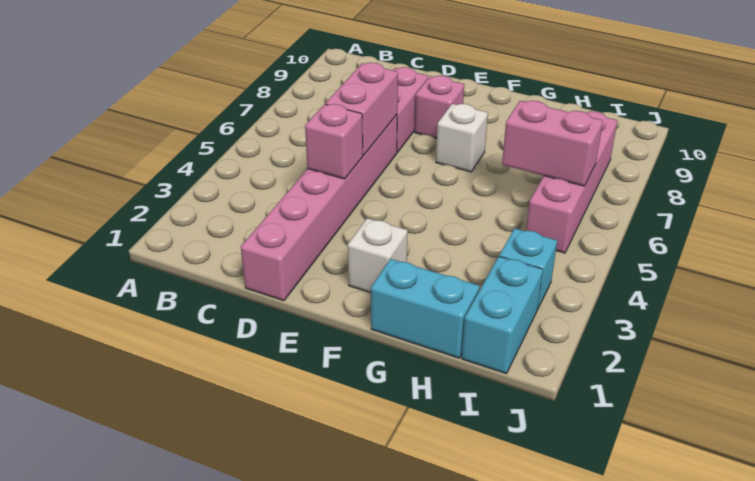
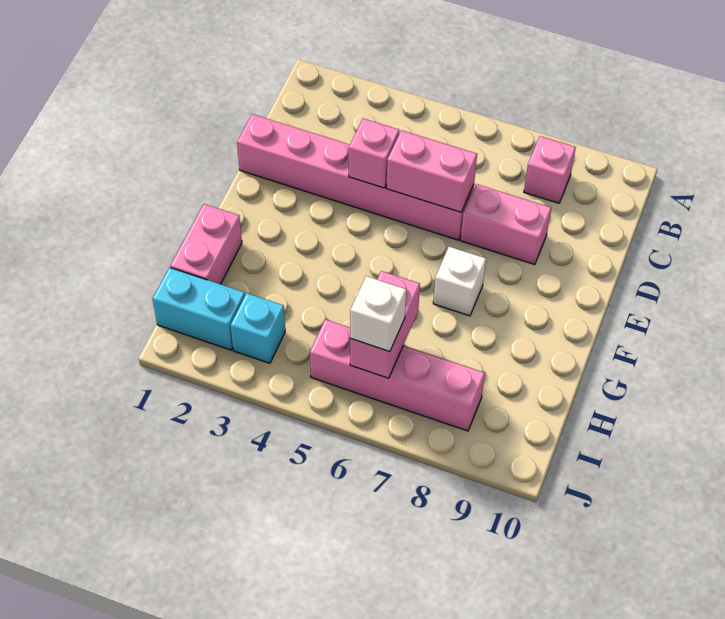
pink 1x1 brick [415,76,464,138] -> pink 1x1 brick moved to [524,136,576,203]
white 1x1 brick [348,218,408,293] -> white 1x1 brick moved to [350,276,406,352]
cyan 1x2 brick [371,259,480,358] -> pink 1x2 brick [170,204,242,284]

